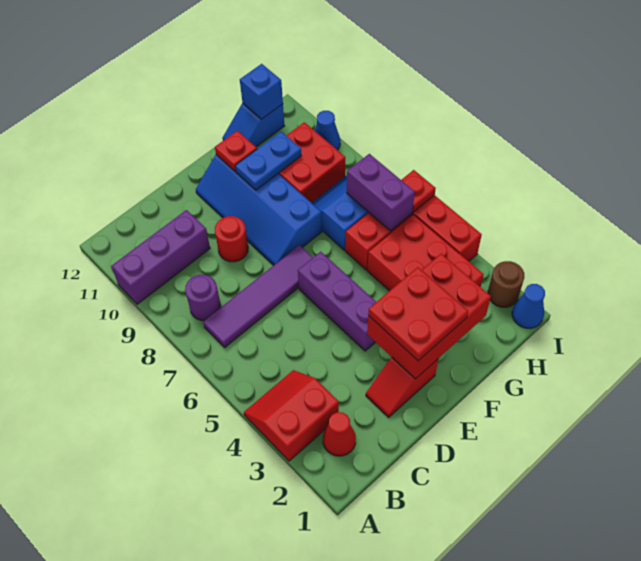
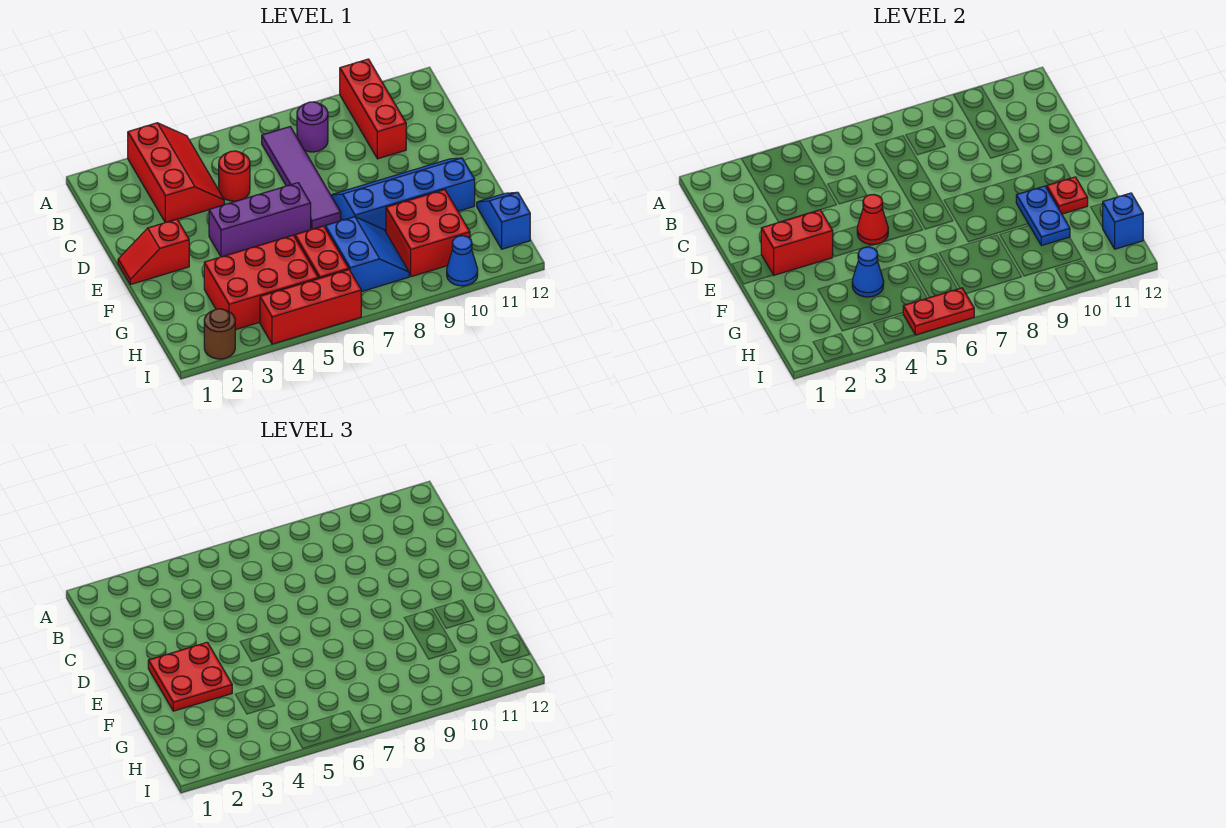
red 2x2 slope [244,370,339,461] -> red 2x3 slope [128,123,224,222]
purple 1x3 brick [112,210,210,304] -> red 1x3 brick [340,59,406,159]
red 1x1 cone [323,412,356,456] -> red 1x1 cone moved to [857,194,888,244]
red 1x2 slope [366,357,439,417] -> red 1x2 slope turned to [118,219,189,285]
red 1x1 round brick [215,216,248,262] -> red 1x1 round brick moved to [219,151,250,201]
red 2x3 brick [367,254,491,379] -> red 1x2 brick [761,210,833,275]
purple 1x2 brick [347,154,415,231] -> none
blue 1x1 cone [512,284,545,328] -> blue 1x1 cone moved to [852,247,884,297]
red 1x1 plate [402,170,436,212] -> red 1x2 plate [903,288,974,335]

